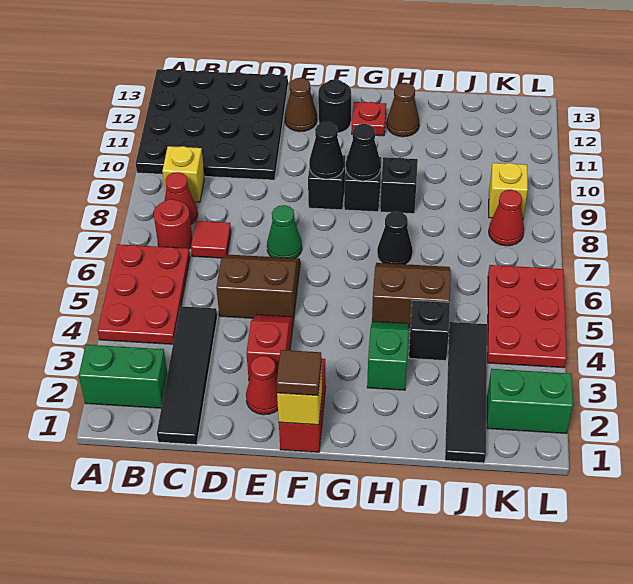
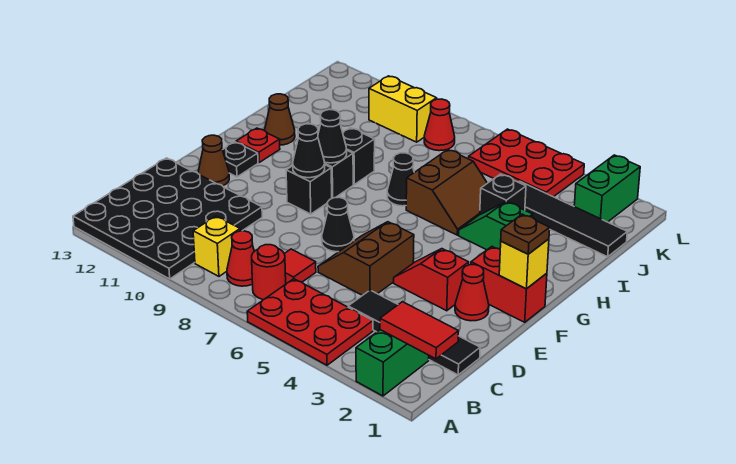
none -> red 1x2 tile [380,302,459,359]
green 1x1 cone [267,205,302,258] -> black 1x1 cone [322,197,354,252]
brown 1x1 tile [277,350,322,396] -> brown 1x1 plate [501,214,550,254]
black 1x1 round brick [318,79,351,133] -> black 1x1 plate [223,142,258,177]
brown 2x2 slope [372,263,451,327] -> brown 2x2 slope turned to [406,150,487,235]
yellow 1x1 brick [489,163,528,218] -> yellow 1x2 brick [369,76,437,142]

